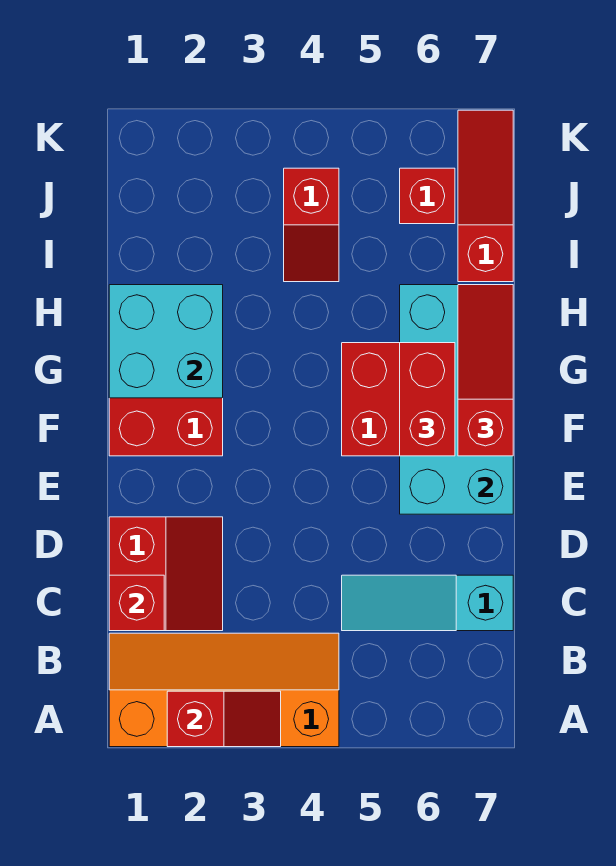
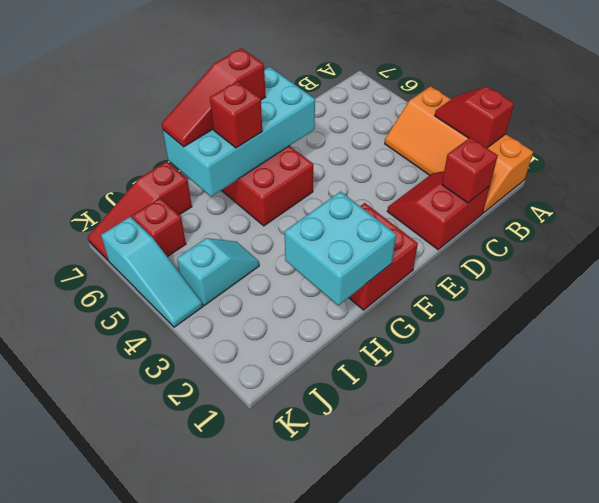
cyan 1x3 slope [342,575,513,631] -> cyan 1x3 slope moved to [101,217,203,327]
red 1x2 brick [400,343,455,456] -> red 1x1 brick [210,81,262,148]
red 1x2 slope [284,168,339,282] -> cyan 1x2 slope [177,238,259,306]

